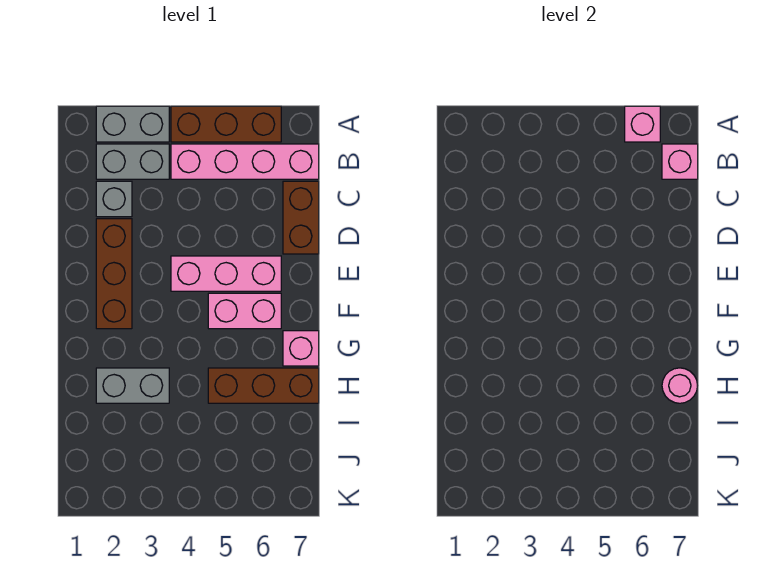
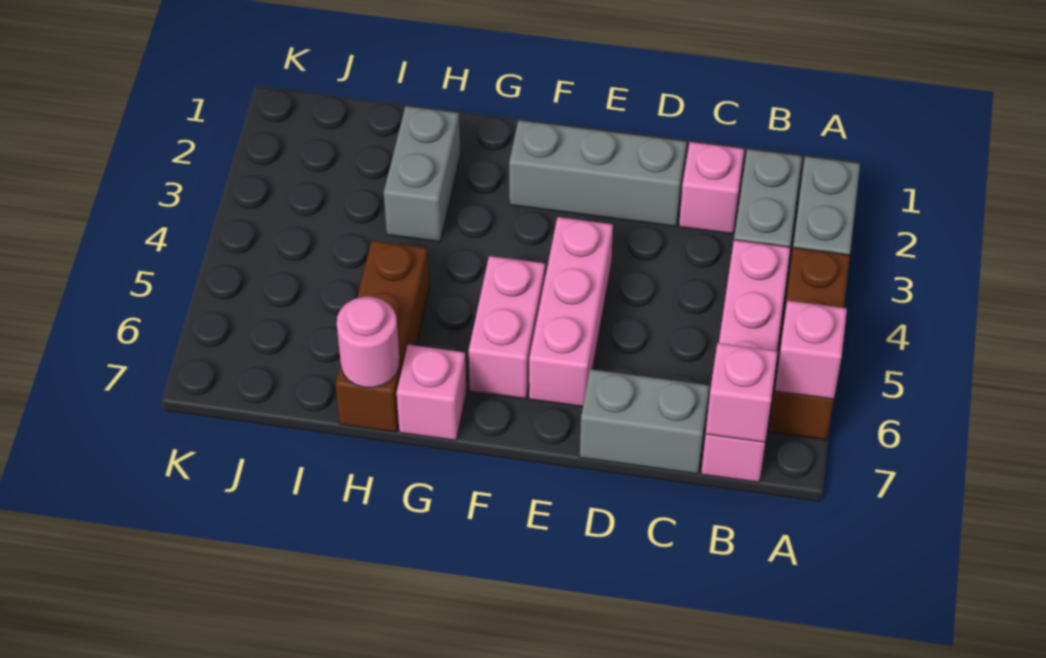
grey 1x1 brick [96,181,132,217] -> pink 1x1 brick [679,142,744,234]
brown 1x2 brick [283,181,319,254] -> grey 1x2 brick [580,369,709,474]
brown 1x3 brick [96,219,132,329] -> grey 1x3 brick [509,120,687,226]

